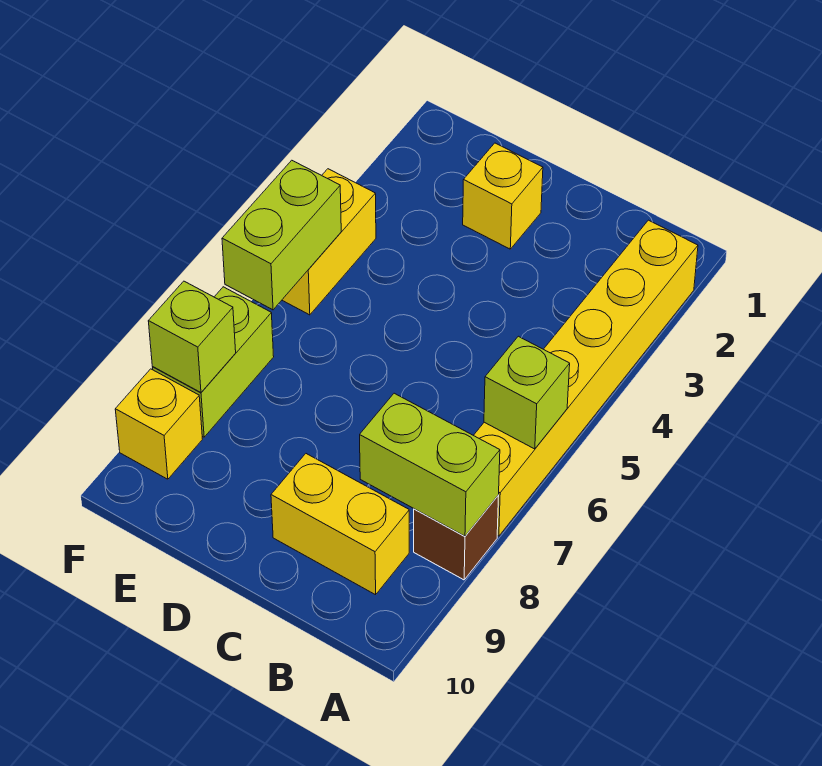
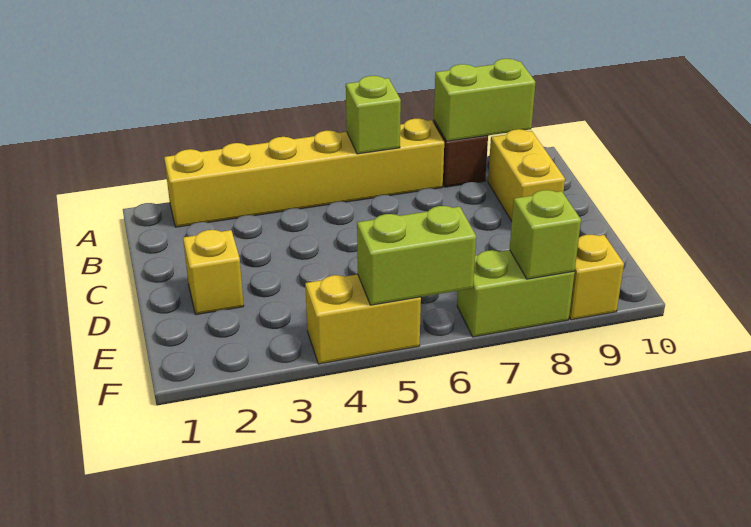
lime 1x2 brick [360,393,500,536] -> lime 1x2 brick turned to [434,59,535,141]

